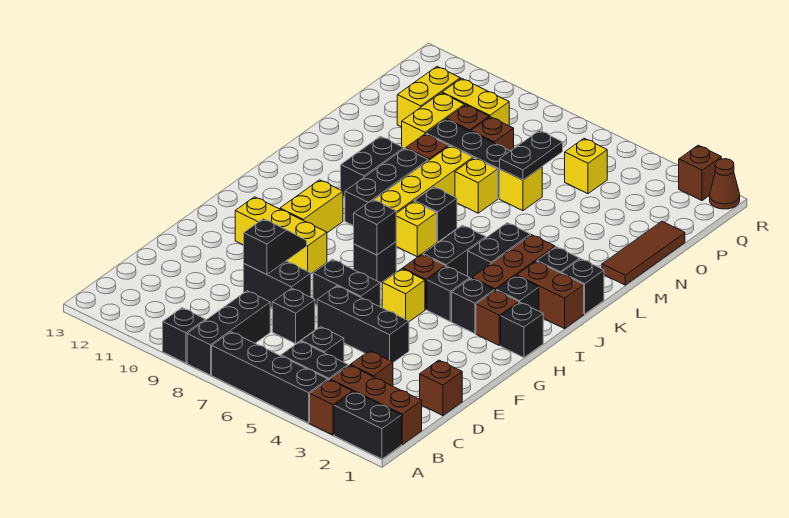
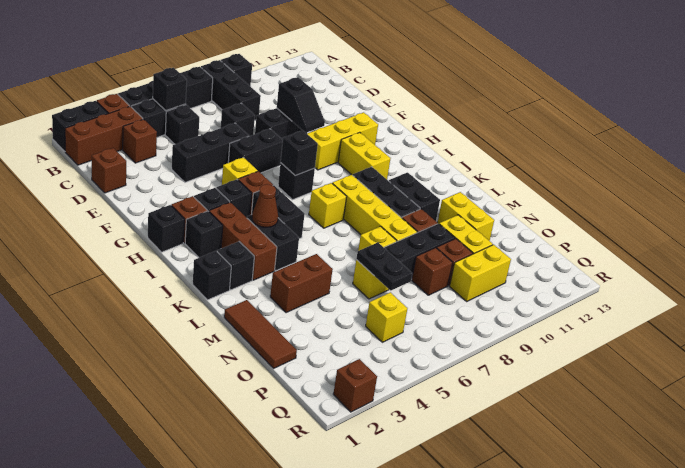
brown 1x2 brick [517,261,584,329] -> brown 1x2 brick moved to [270,254,333,313]
black 1x1 brick [414,187,457,242] -> black 1x1 brick moved to [153,68,187,111]
yellow 1x2 brick [397,67,460,127] -> yellow 1x2 brick moved to [437,192,494,241]
brown 1x1 cone [710,159,740,209] -> brown 1x1 cone moved to [252,184,278,227]

